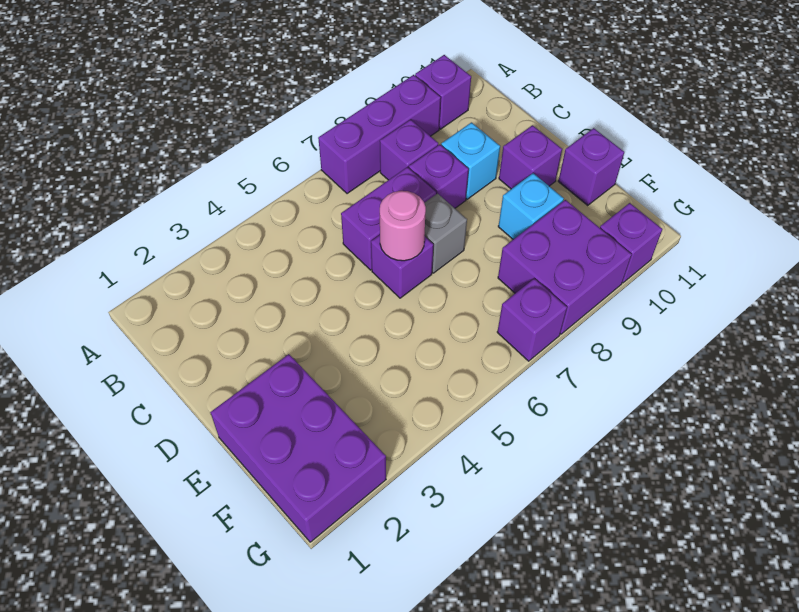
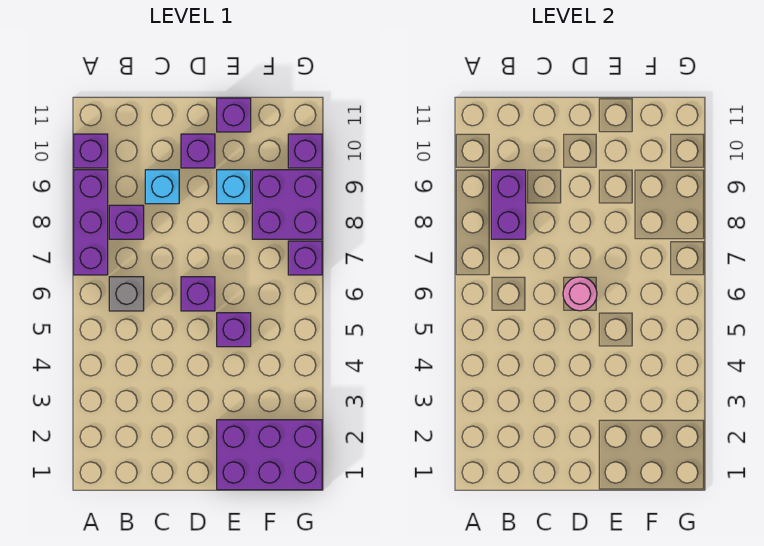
purple 1x2 brick [341,167,436,270] -> purple 1x2 brick moved to [491,170,526,239]
purple 1x1 brick [409,145,469,208] -> purple 1x1 brick moved to [217,313,251,347]
grey 1x1 brick [424,193,467,273] -> grey 1x1 brick moved to [109,277,144,311]

